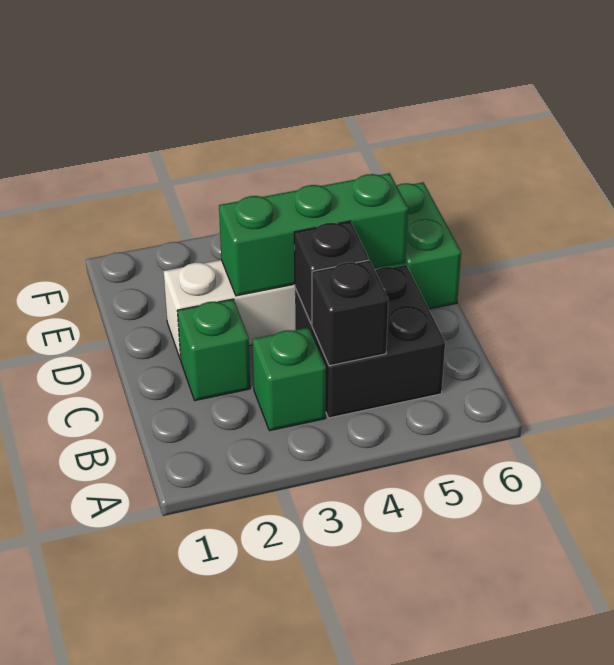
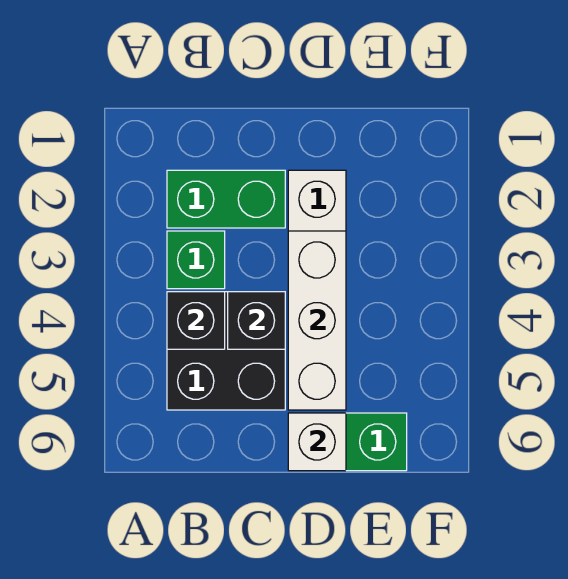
green 1x1 brick [177,299,250,401] -> green 1x2 brick [167,170,285,228]
green 1x3 brick [219,173,408,296] -> white 1x3 brick [288,231,346,410]
none -> white 1x1 brick [288,413,346,471]

